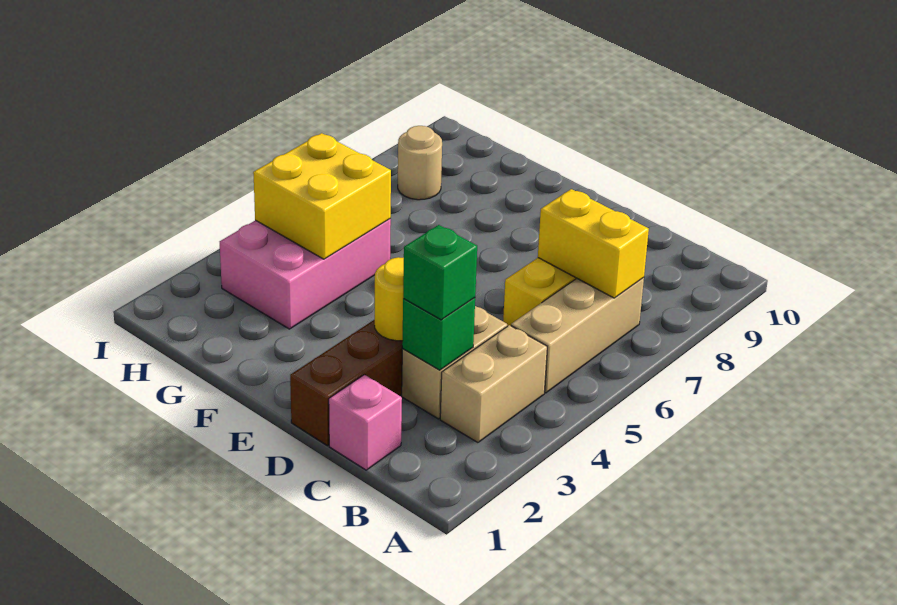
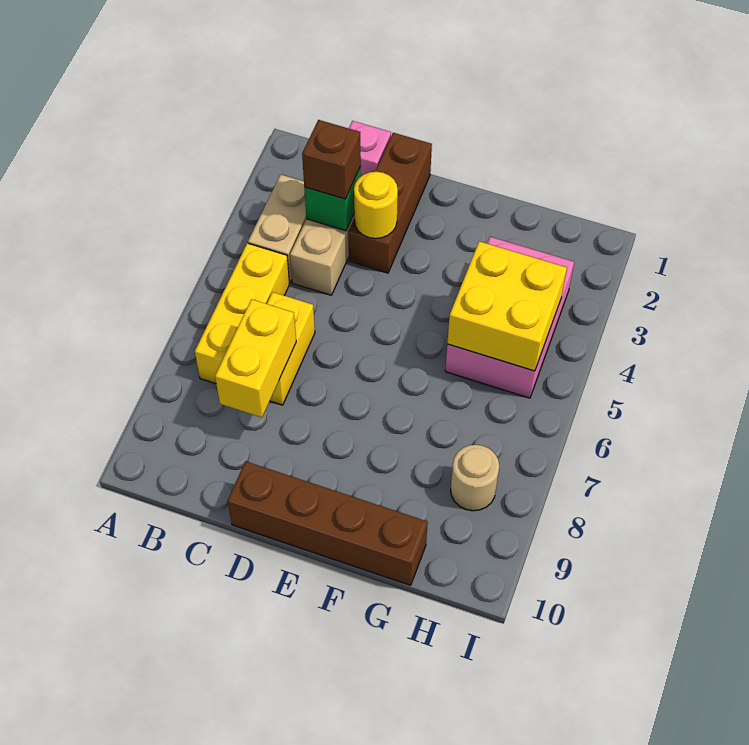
tan 1x3 brick [511,277,644,393] -> yellow 1x3 brick [195,243,290,384]
yellow 1x2 brick [538,189,649,298] -> yellow 1x2 brick turned to [215,299,296,417]
green 1x1 brick [403,225,477,320] -> brown 1x1 brick [302,120,361,199]
none -> brown 1x4 brick [227,461,428,585]

